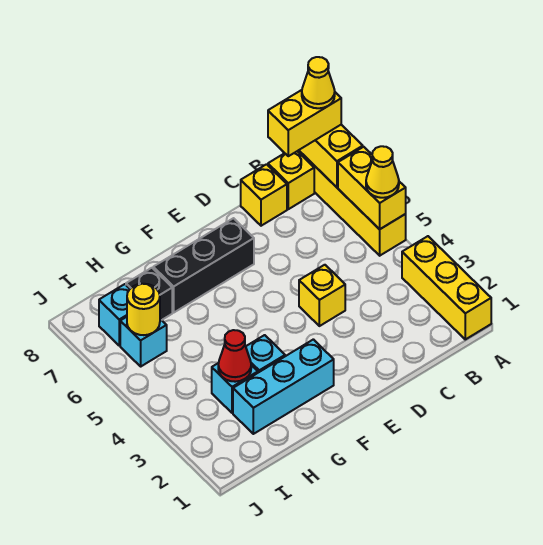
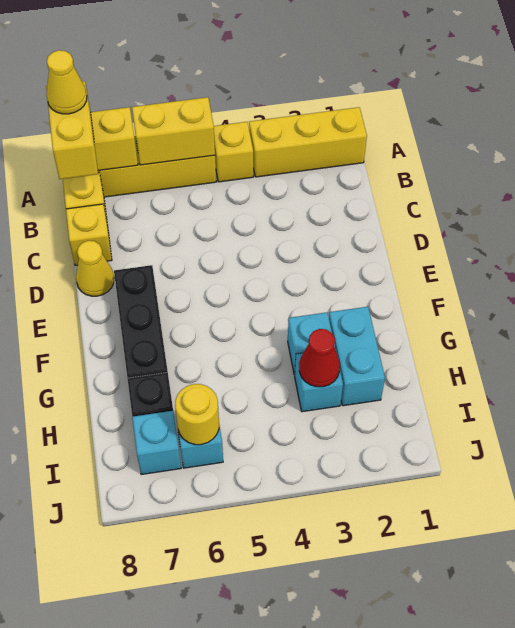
yellow 1x1 cone [366,146,399,198] -> yellow 1x1 cone moved to [76,241,114,296]
yellow 1x1 brick [299,265,345,326] -> yellow 1x1 brick moved to [214,122,253,182]
cyan 1x3 brick [233,339,334,434] -> cyan 1x2 brick [329,307,385,406]

